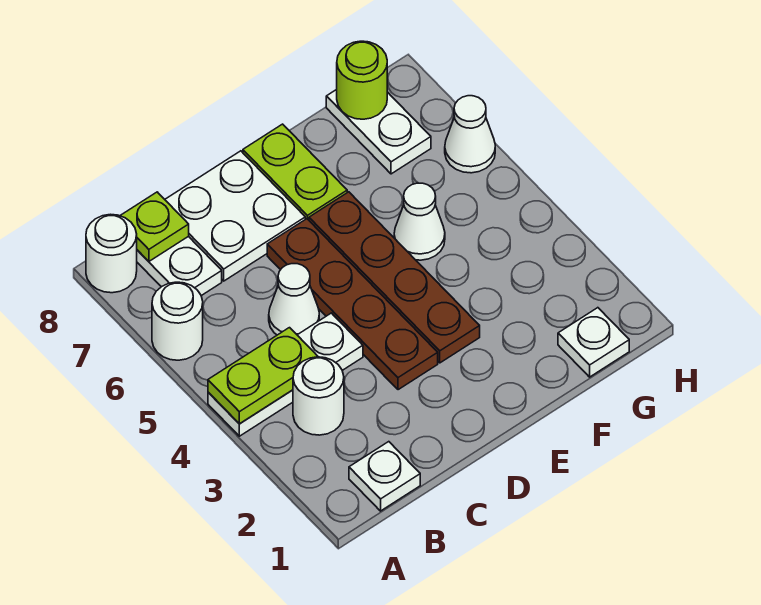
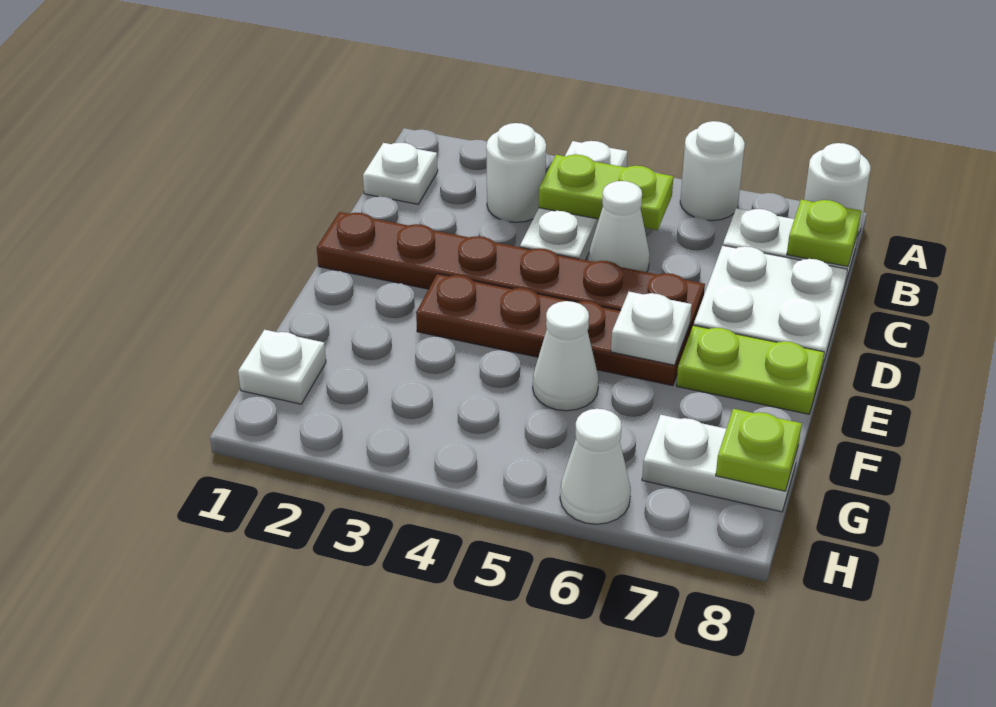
lime 1x2 plate [208,328,318,424] -> lime 1x2 plate turned to [539,155,673,230]
brown 1x4 plate [267,219,438,390] -> brown 1x6 plate [317,212,705,335]
none -> white 1x1 plate [611,292,692,365]
lime 1x1 round brick [337,41,387,119] -> lime 1x1 plate [716,409,802,491]

